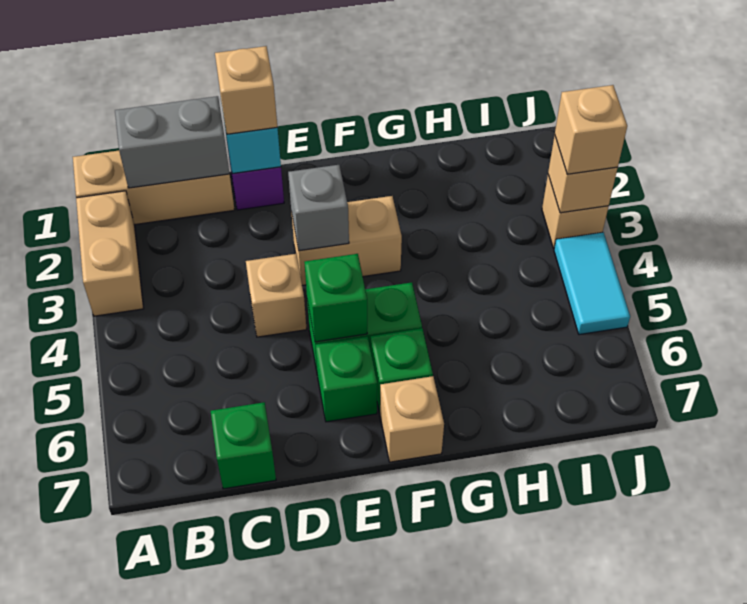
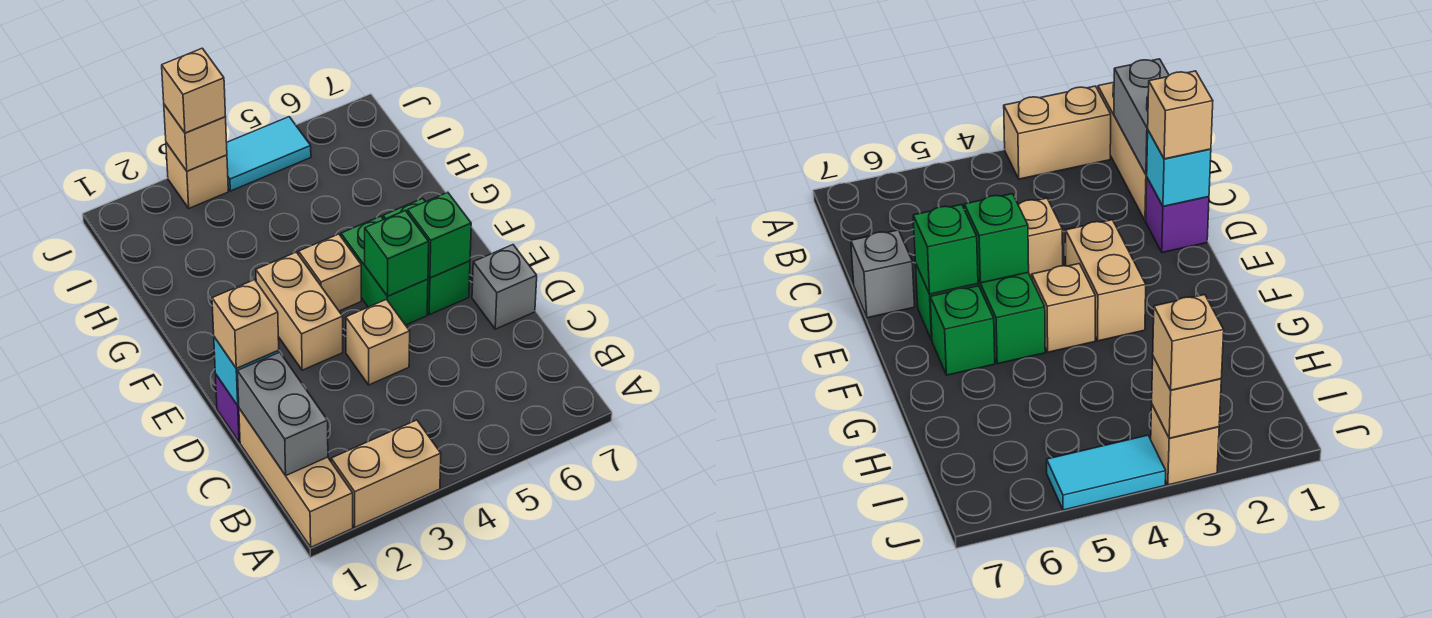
green 1x1 brick [211,402,276,489] -> green 1x1 brick moved to [407,192,471,278]
grey 1x1 brick [288,165,349,251] -> grey 1x1 brick moved to [472,245,537,329]
tan 1x1 brick [380,376,444,462] -> tan 1x1 brick moved to [299,234,361,311]

